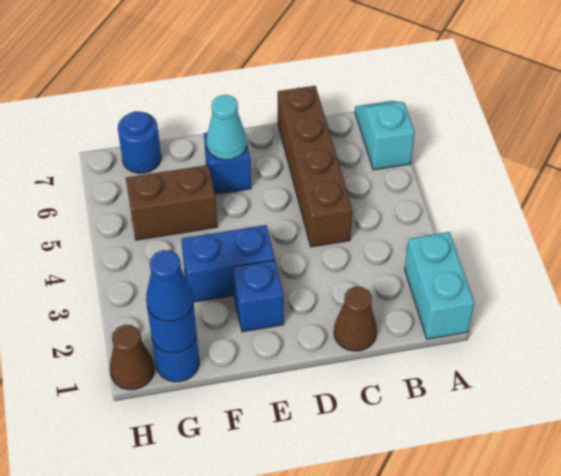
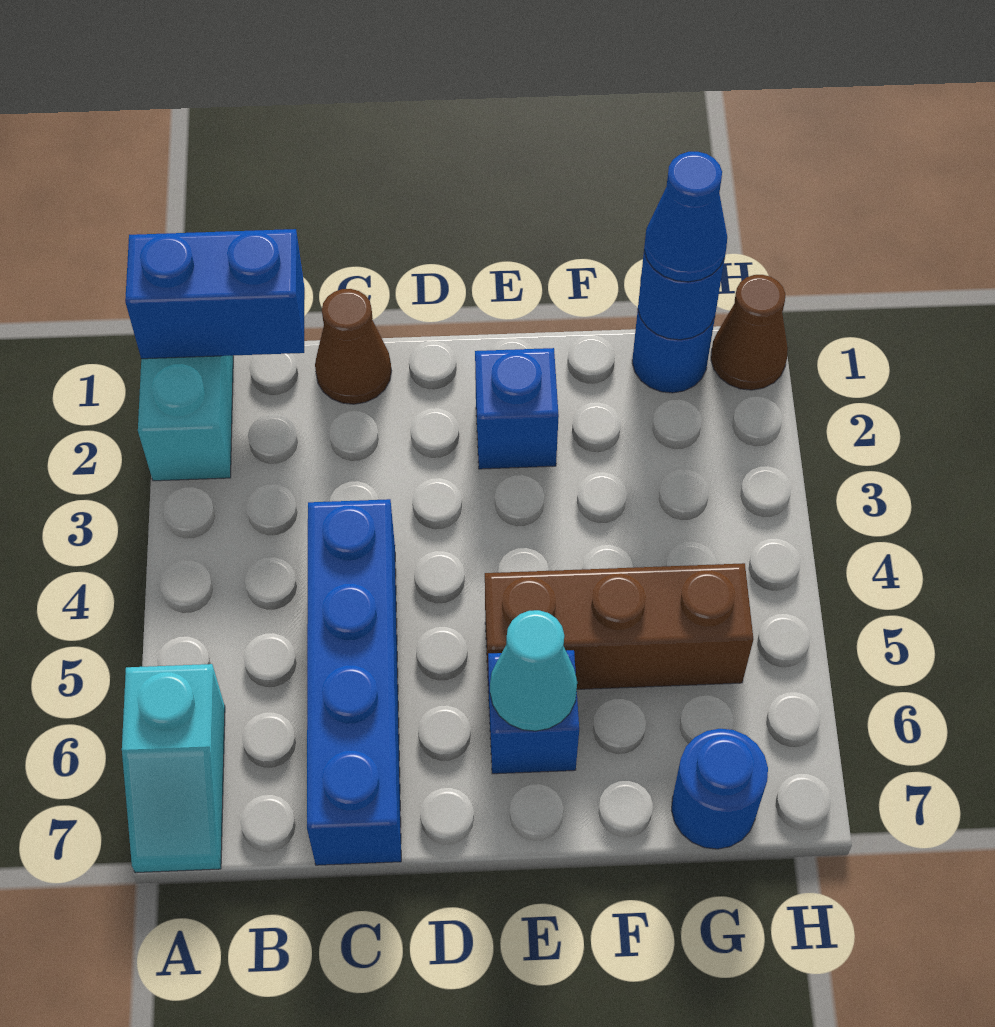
brown 1x4 brick [278,86,352,247] -> blue 1x4 brick [307,499,401,865]
blue 1x2 brick [181,225,275,302] -> blue 1x2 brick moved to [125,229,305,359]
brown 1x2 brick [126,165,217,240] -> brown 1x3 brick [485,563,753,693]

